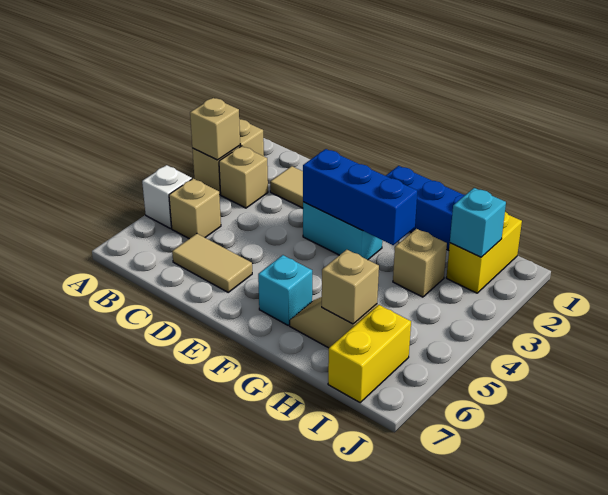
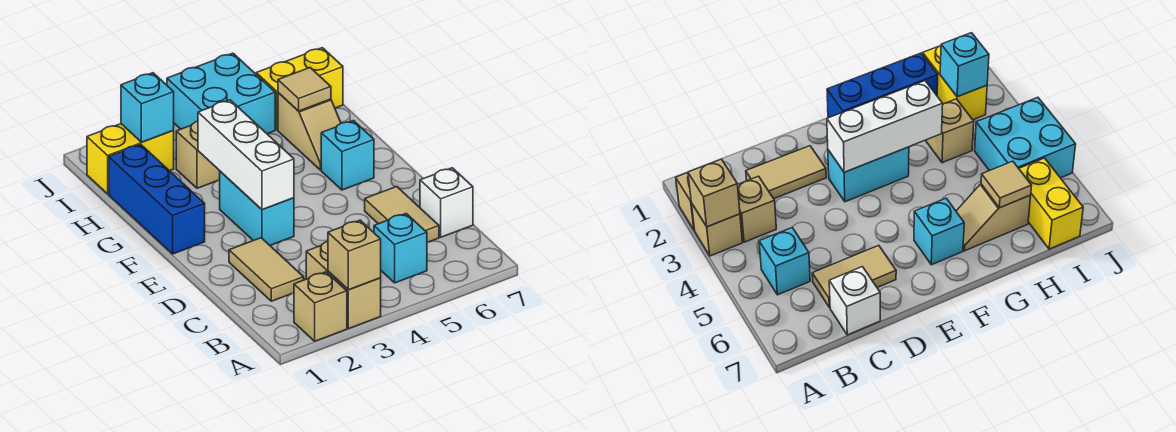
white 1x1 brick [142,165,192,229] -> white 1x1 brick moved to [420,168,473,237]
tan 1x1 brick [169,179,221,239] -> cyan 1x1 brick [374,214,427,283]
blue 1x3 brick [303,149,417,245] -> white 1x3 brick [198,100,294,209]
tan 1x1 brick [322,250,379,324] -> tan 1x1 tile [278,68,331,111]
none -> cyan 2x2 brick [167,53,275,134]

